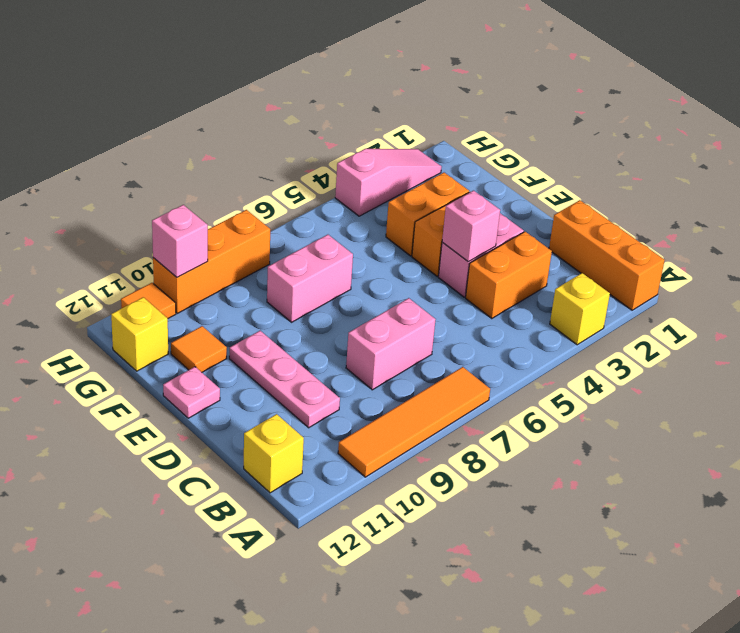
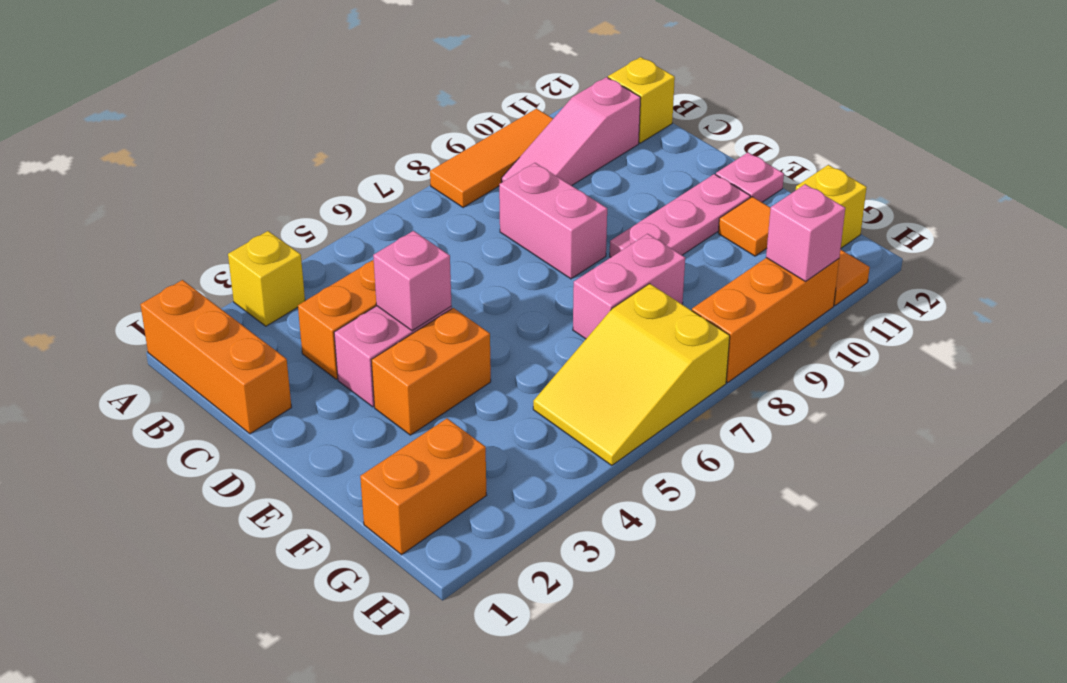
orange 1x4 tile [338,367,490,477] -> orange 1x3 tile [430,109,553,208]
pink 1x2 brick [346,298,436,390] -> pink 1x2 brick turned to [499,163,607,279]
pink 1x3 plate [229,331,340,428] -> pink 1x3 plate turned to [610,174,750,257]
orange 1x2 brick [386,173,469,256] -> orange 1x2 brick moved to [360,419,487,555]
none -> yellow 2x3 slope [533,284,730,465]
pink 1x3 slope [335,149,442,216] -> pink 1x3 slope moved to [501,77,641,186]

